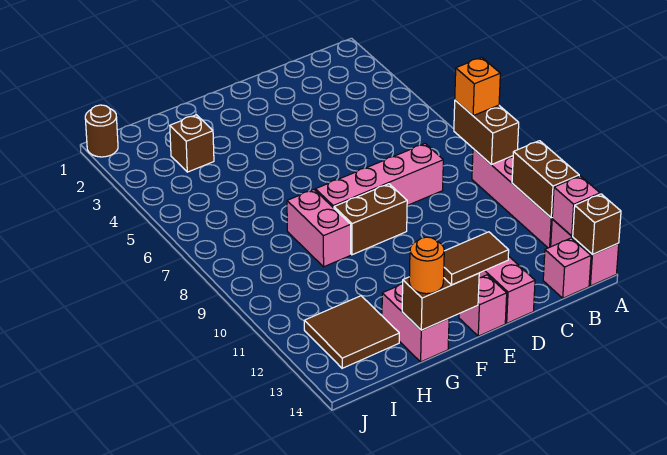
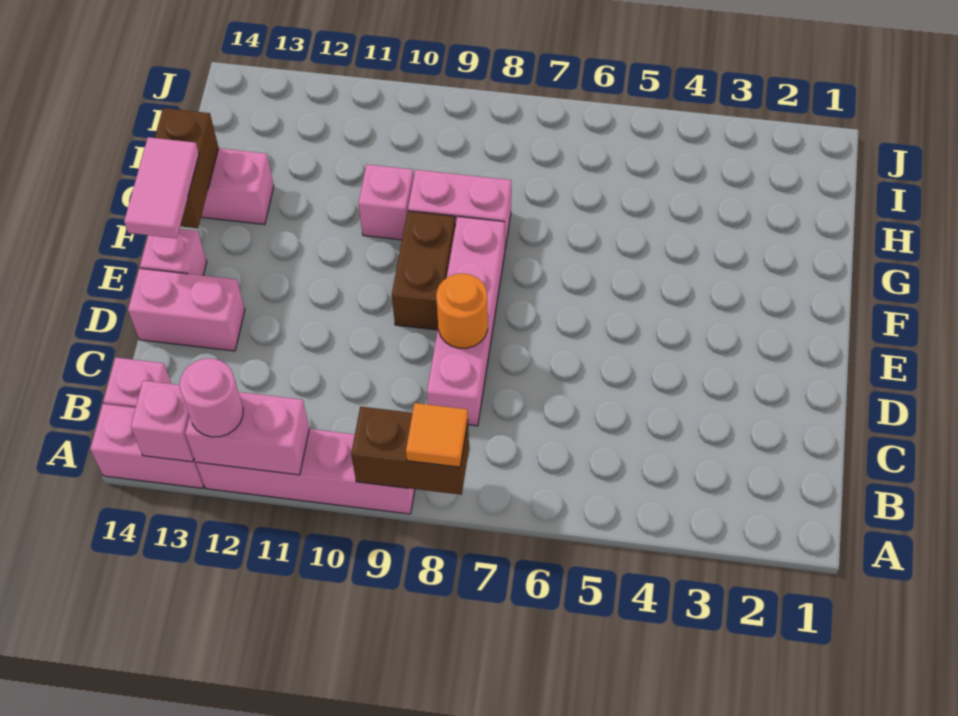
orange 1x1 brick [455,57,500,115] -> orange 1x1 tile [406,403,468,467]
brown 1x2 brick [512,141,579,218] -> pink 1x2 brick [185,392,309,475]
none -> pink 1x1 round brick [180,359,243,437]
brown 1x1 brick [573,194,621,254] -> none
brown 1x2 tile [444,232,509,285] -> pink 1x2 tile [124,137,199,238]
none -> pink 1x1 brick [358,164,414,240]
orange 1x1 round brick [409,237,444,294] -> orange 1x1 round brick moved to [436,274,488,348]
brown 1x1 brick [170,115,214,172] -> none
brown 2x2 tile [304,296,399,368] -> none
brown 1x1 round brick [85,105,118,157] -> none

